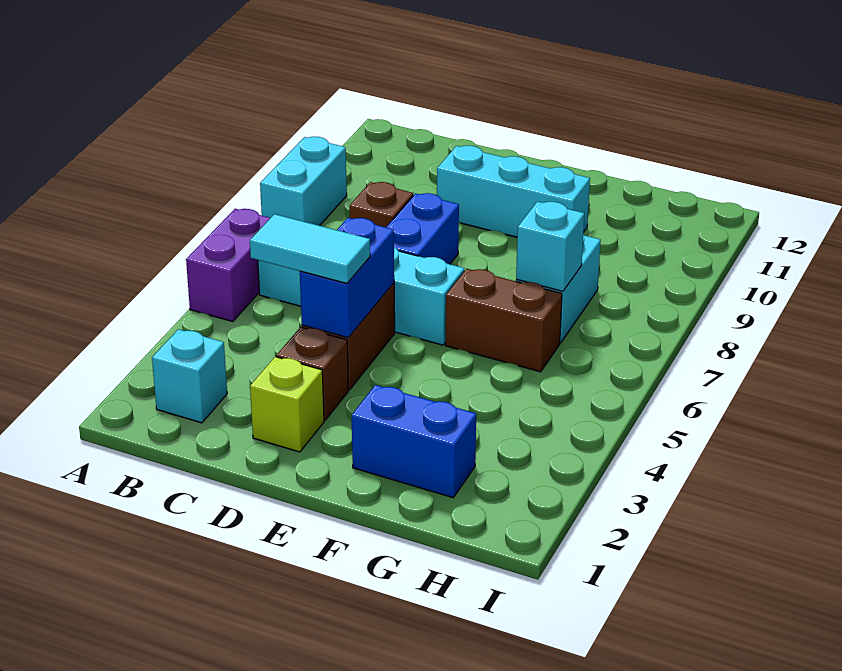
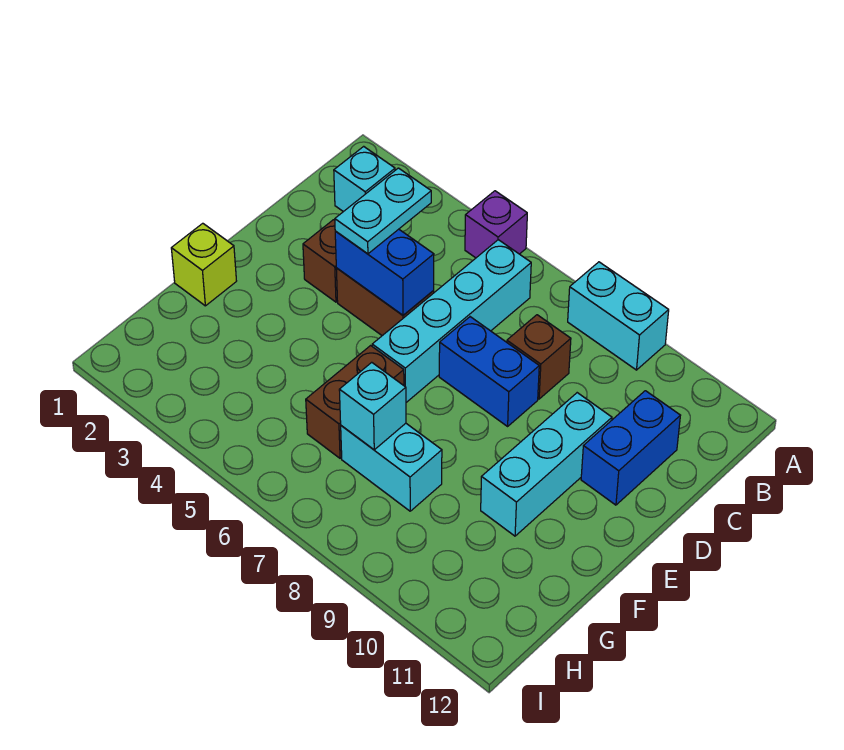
purple 1x2 brick [186,209,270,322] -> purple 1x1 brick [465,191,527,258]
cyan 1x2 tile [250,214,370,284] -> cyan 1x2 plate [335,168,431,254]
lime 1x1 brick [250,357,324,452] -> lime 1x1 brick moved to [171,223,236,306]
blue 1x2 brick [352,385,476,498] -> blue 1x2 brick moved to [581,391,680,505]

